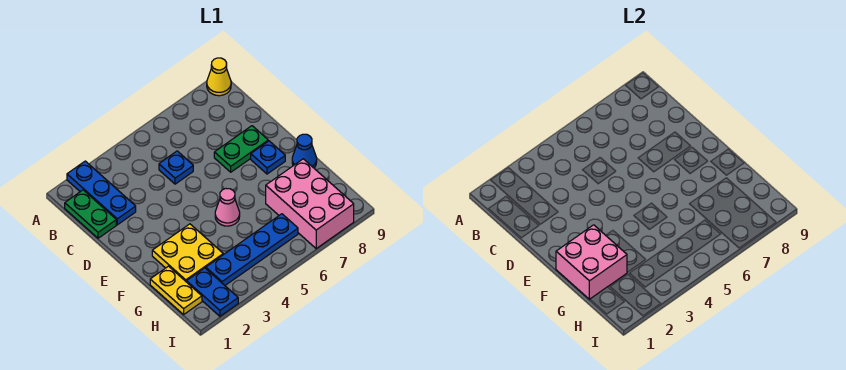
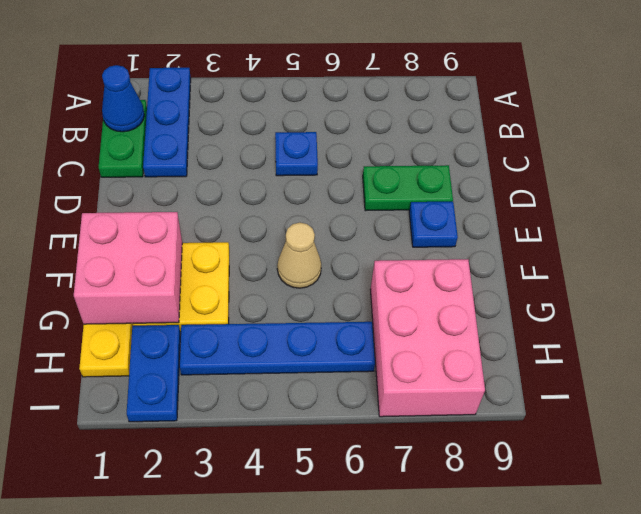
yellow 1x1 cone [207,58,231,96] -> none
pink 1x1 cone [215,189,240,226] -> tan 1x1 cone [277,223,321,288]
blue 1x1 cone [292,134,317,168] -> blue 1x1 cone moved to [102,65,144,132]

